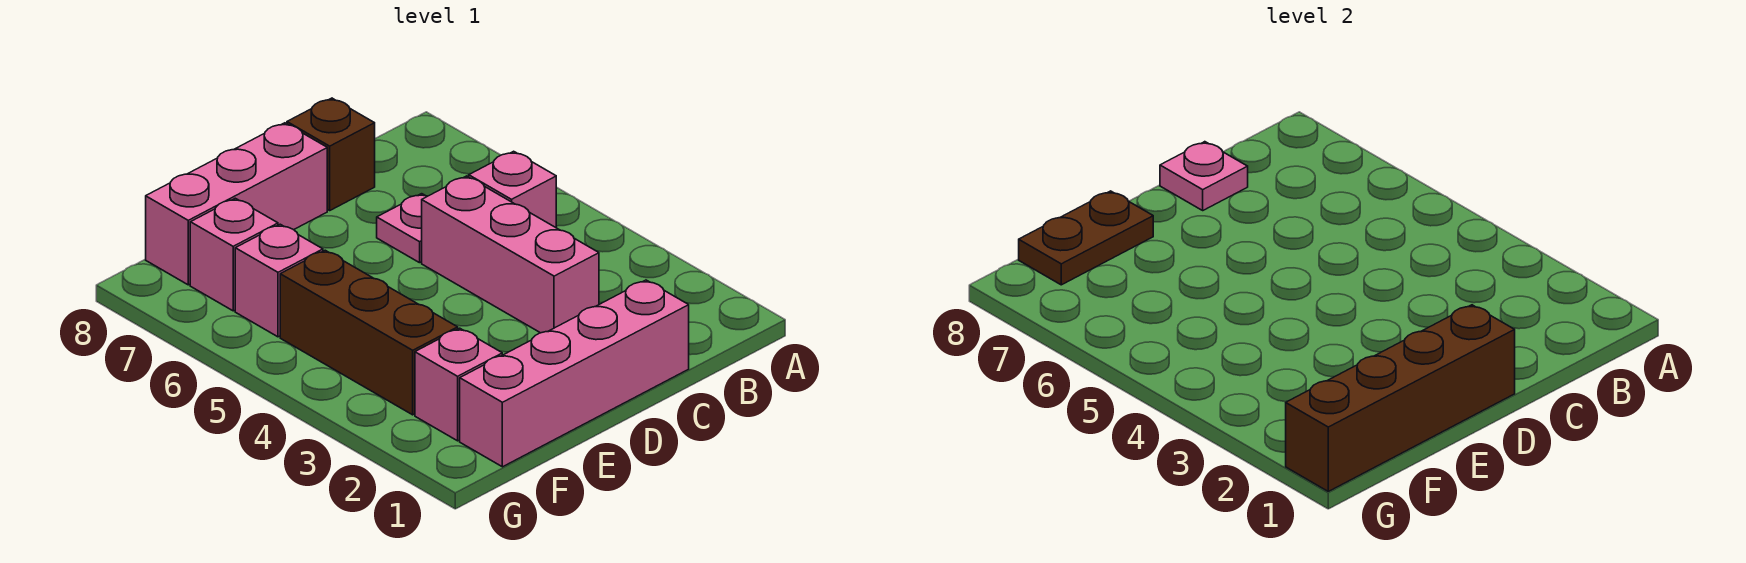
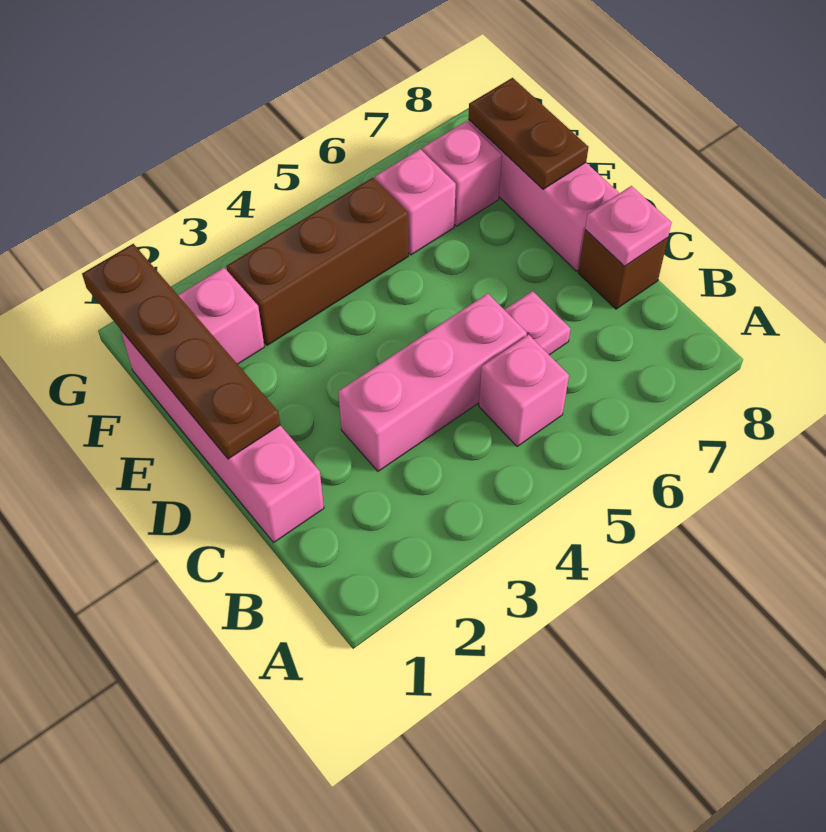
brown 1x4 brick [1286,305,1515,491] -> brown 1x4 plate [82,244,280,459]

